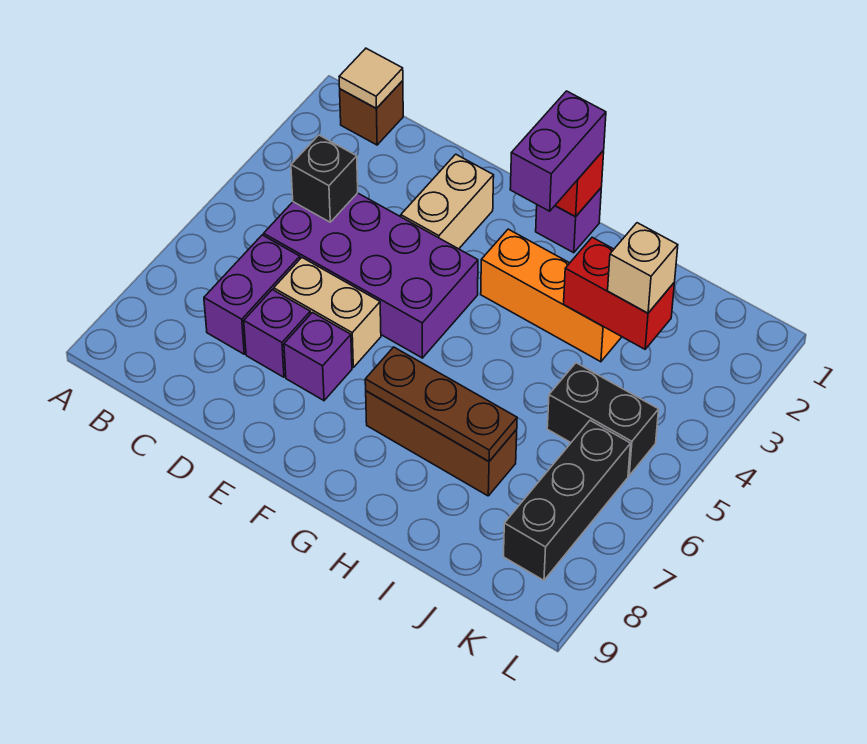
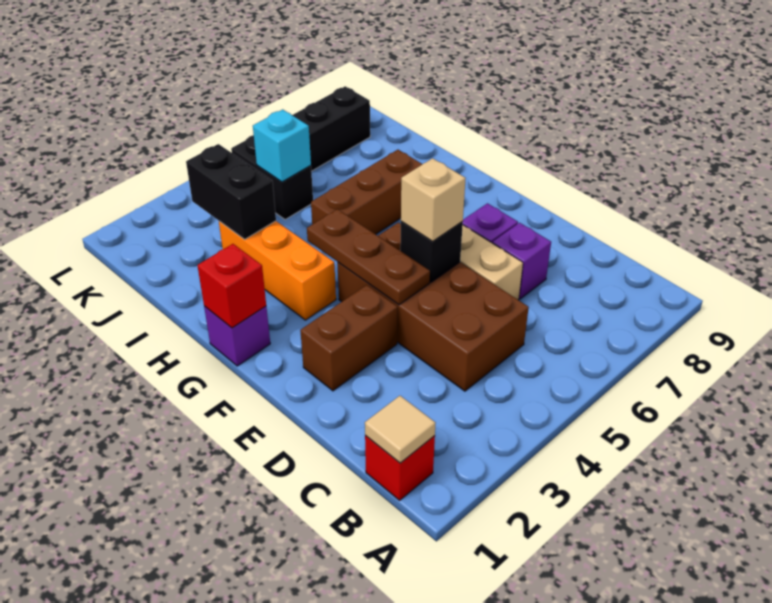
brown 1x1 brick [340,81,403,145] -> red 1x1 brick [365,435,435,500]
purple 2x4 brick [264,193,478,358] -> brown 2x4 brick [337,223,529,391]
black 1x1 brick [291,135,358,222] -> black 1x1 brick moved to [400,221,463,282]
purple 1x2 brick [204,235,300,354] -> none
tan 1x2 brick [401,154,494,249] -> brown 1x2 brick [300,285,397,391]
purple 1x2 brick [510,91,606,211] -> none
brown 1x3 brick [366,391,517,496] -> brown 1x3 brick turned to [311,150,422,234]
brown 1x3 plate [365,347,517,461] -> brown 1x3 plate moved to [307,209,430,305]
red 1x2 brick [564,237,674,349] -> black 1x2 brick [186,144,276,240]
tan 1x1 brick [608,223,678,313] -> tan 1x1 brick moved to [401,158,466,241]
none -> cyan 1x1 brick [253,109,311,182]

